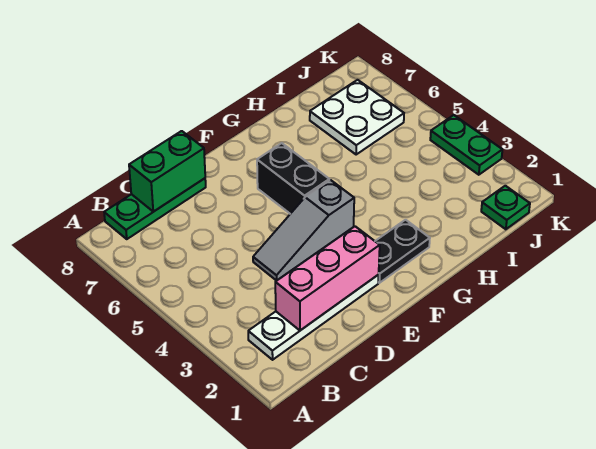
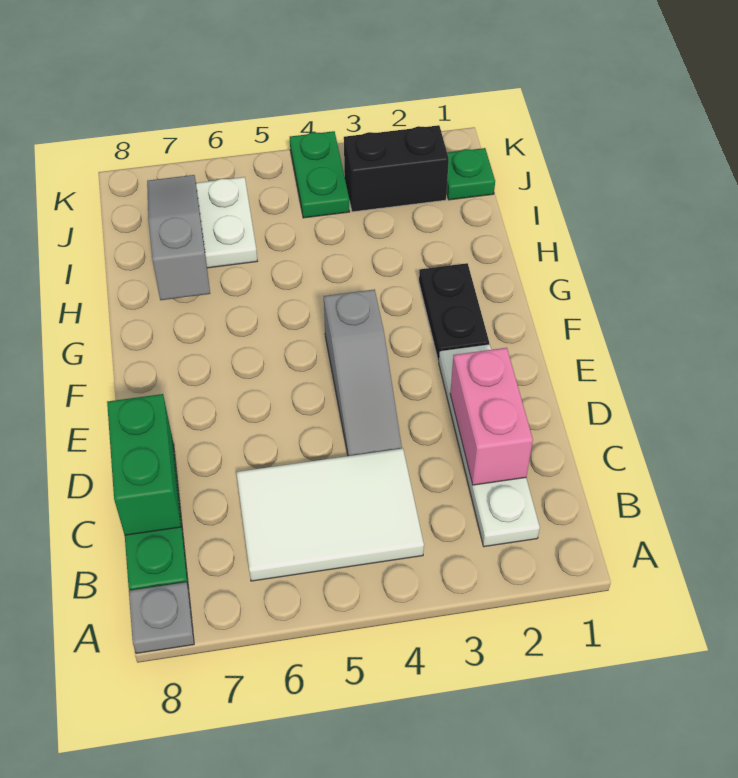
none -> grey 1x1 plate [129,582,194,653]
none -> white 2x3 tile [236,448,424,581]
pink 1x3 brick [275,226,380,330] -> pink 1x2 brick [450,348,533,485]
black 1x2 brick [257,143,329,214] -> black 1x2 brick moved to [344,125,449,212]
none -> grey 1x3 slope [147,175,210,300]
green 1x2 plate [430,115,502,175] -> green 1x2 plate turned to [290,131,350,218]

